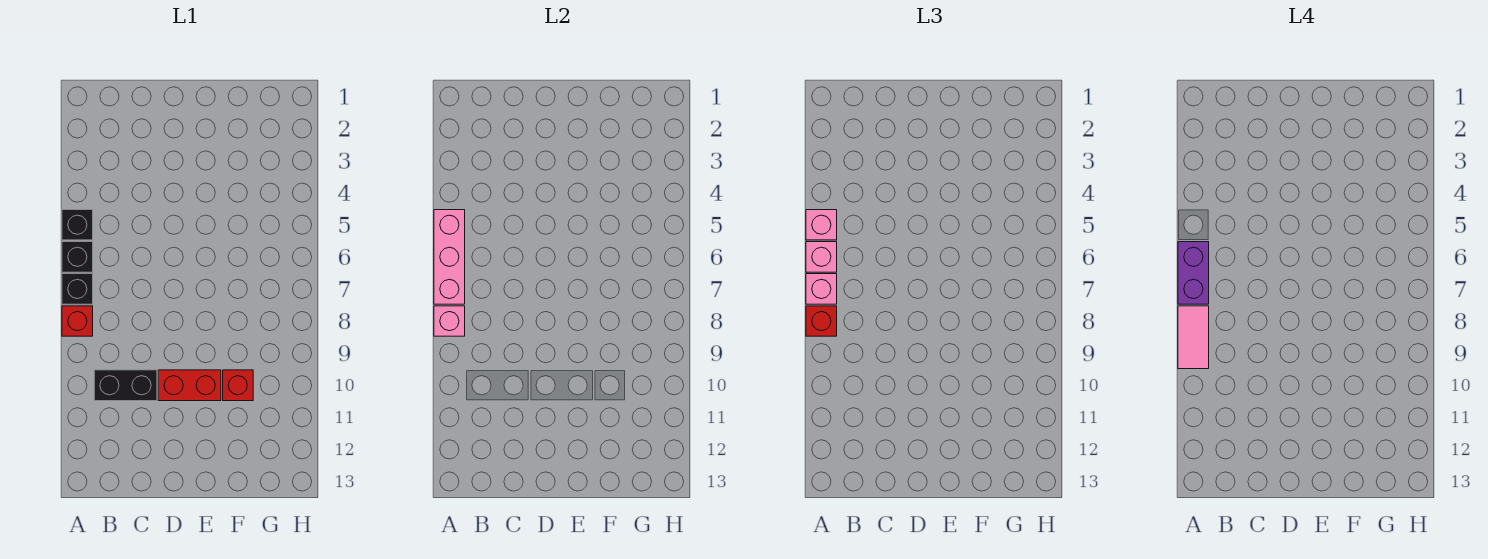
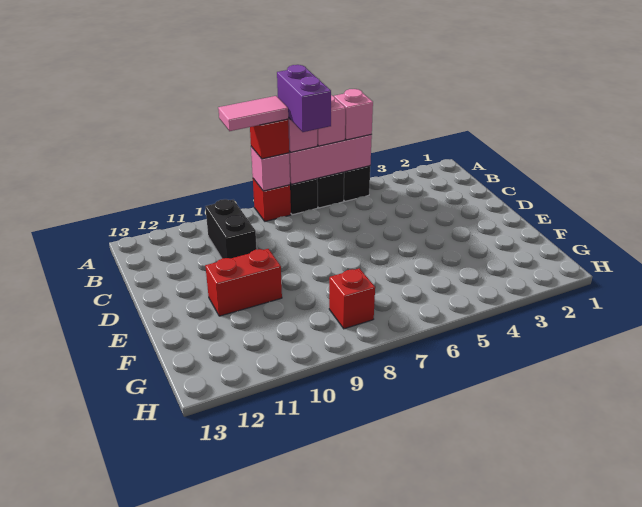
purple 1x2 brick [1178,242,1209,304] -> purple 1x2 brick turned to [277,65,331,132]
red 1x2 brick [158,370,221,401] -> red 1x2 brick turned to [205,249,282,316]
red 1x1 brick [223,370,253,401] -> red 1x1 brick moved to [329,268,375,329]

